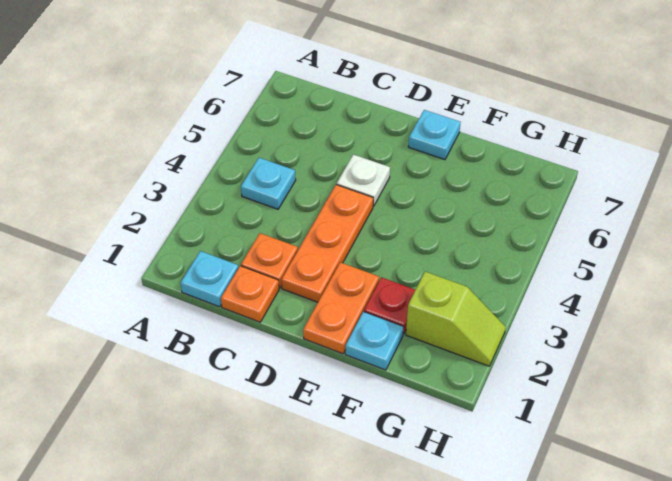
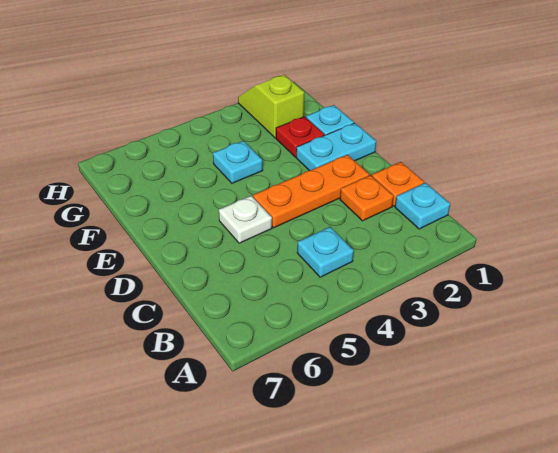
orange 1x2 plate [303,262,379,354] -> cyan 1x2 plate [296,123,376,171]
cyan 1x1 plate [408,110,461,160] -> cyan 1x1 plate moved to [213,141,263,183]

